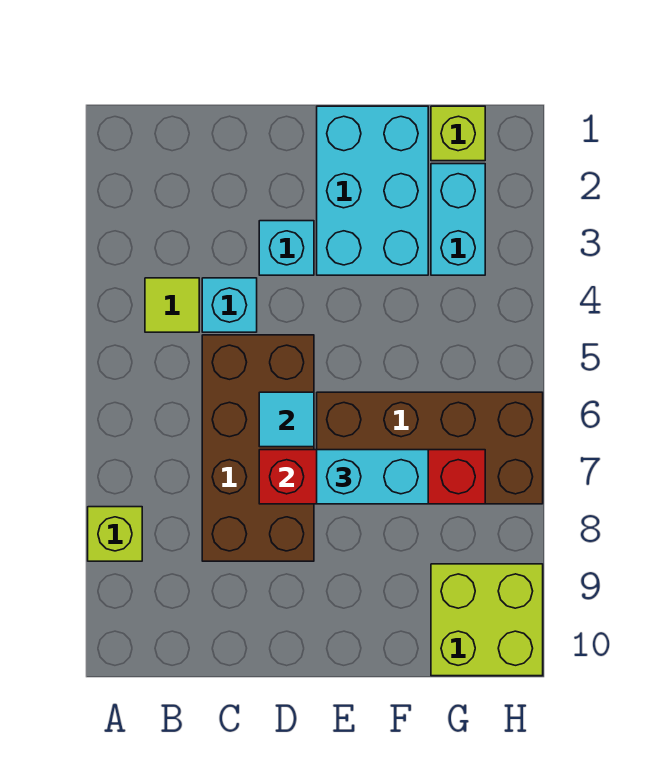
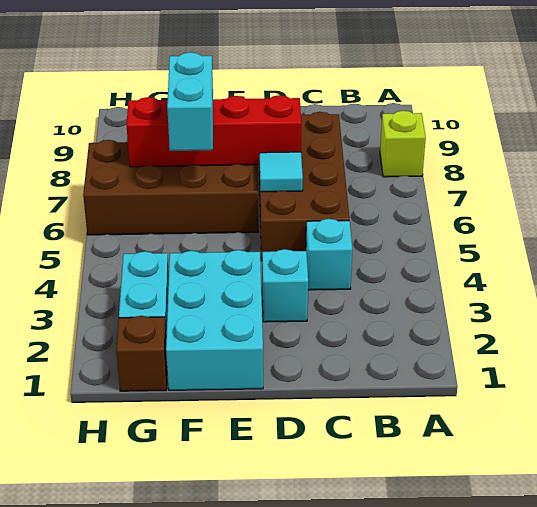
lime 1x1 tile [145,278,199,332] -> none
cyan 1x2 brick [317,450,428,504] -> cyan 1x2 brick turned to [167,52,213,151]
lime 1x1 brick [431,106,485,161] -> brown 1x1 brick [116,316,167,391]
lime 2x2 brick [431,564,543,676] -> none

